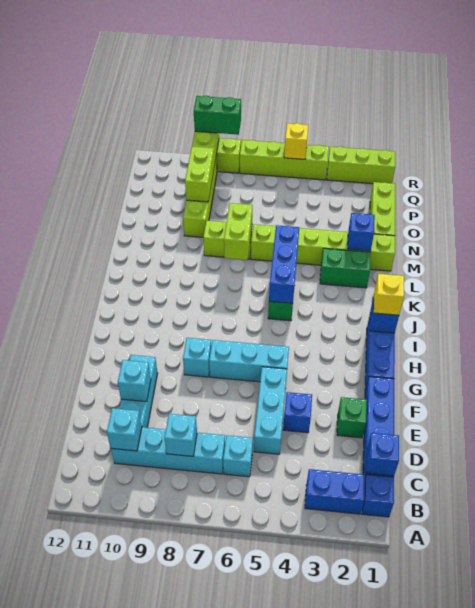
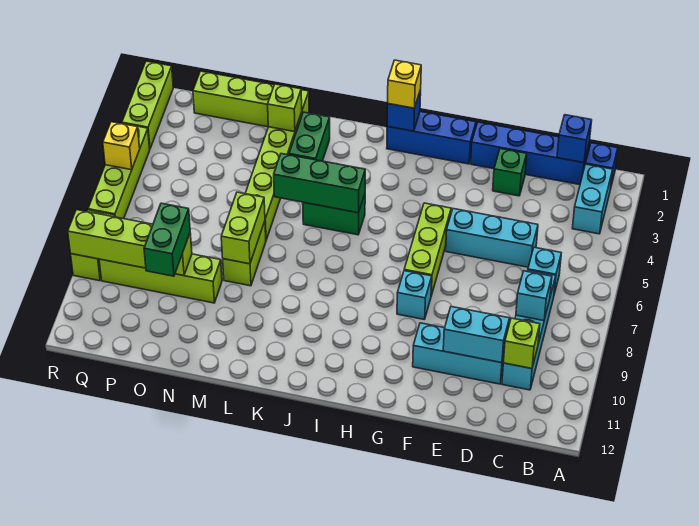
blue 1x2 brick [305,469,365,514] -> cyan 1x2 brick [572,164,613,234]
cyan 1x1 brick [107,408,142,451] -> lime 1x1 brick [503,318,540,368]
blue 1x1 brick [283,392,312,433] -> none
cyan 1x1 brick [118,360,151,402] -> cyan 1x2 brick [443,307,510,363]
cyan 1x3 brick [209,340,289,382] -> lime 1x3 brick [404,203,451,296]
blue 1x3 brick [269,225,299,303] -> green 1x3 brick [274,154,365,213]
lime 1x2 brick [224,203,253,260] -> lime 1x2 brick turned to [221,192,265,264]
blue 1x1 brick [348,213,375,251] -> lime 1x1 brick [268,84,302,132]
green 1x2 brick [194,96,241,135] -> green 1x2 brick moved to [144,203,190,276]

